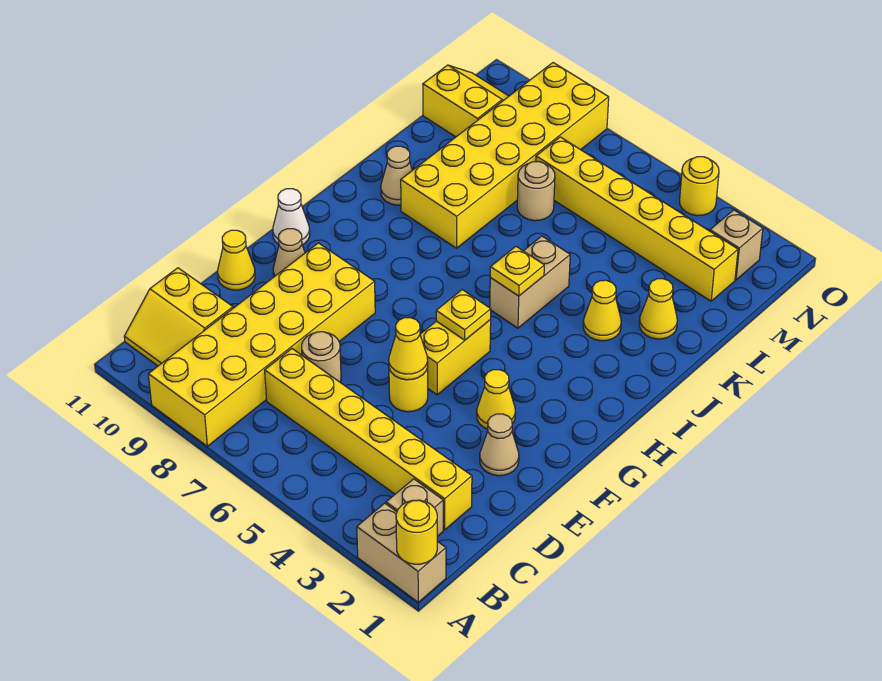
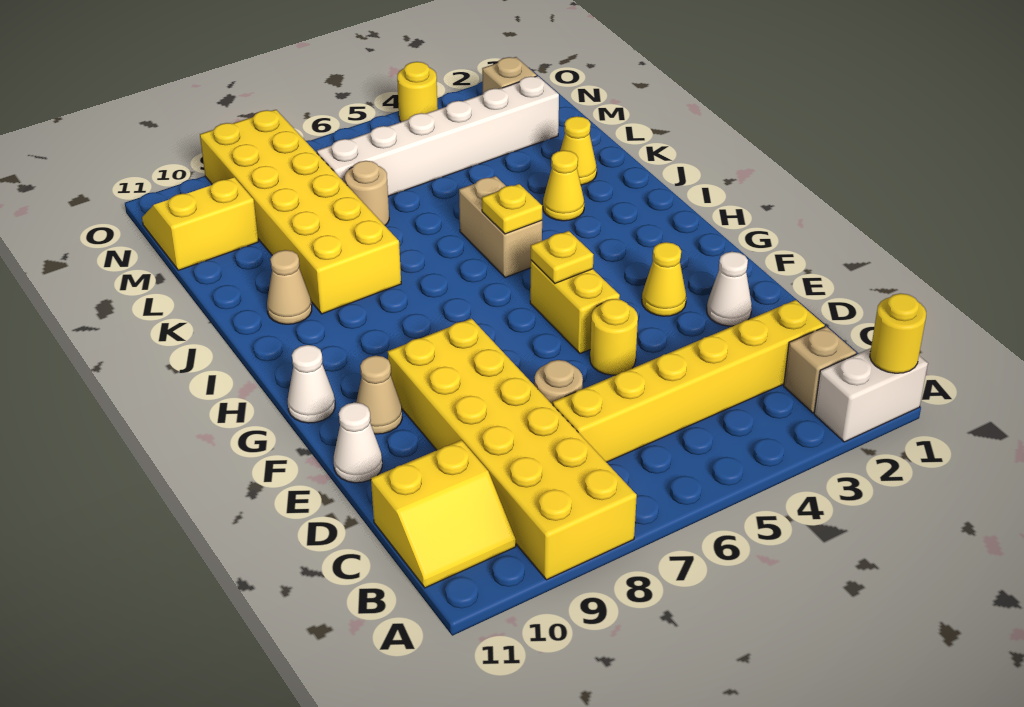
tan 1x2 brick [357,503,446,602] -> white 1x2 brick [814,348,928,442]
tan 1x1 cone [480,414,519,476] -> white 1x1 cone [707,252,752,326]
yellow 1x1 cone [389,318,428,380] -> none
yellow 1x1 cone [218,230,255,290] -> white 1x1 cone [334,403,382,483]
yellow 1x6 brick [536,137,738,301] -> white 1x6 brick [317,76,559,196]

